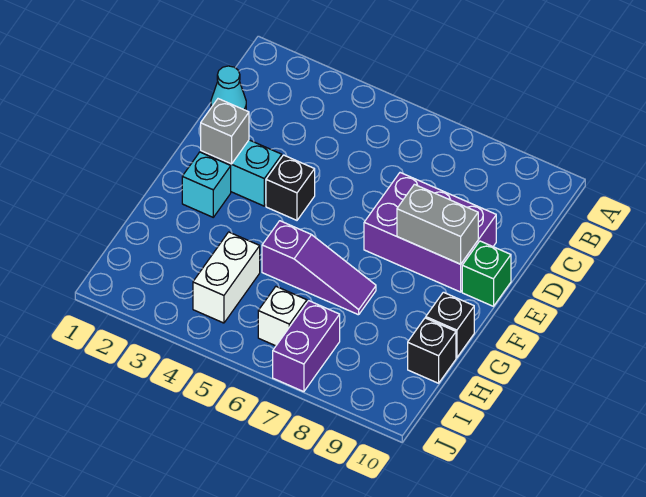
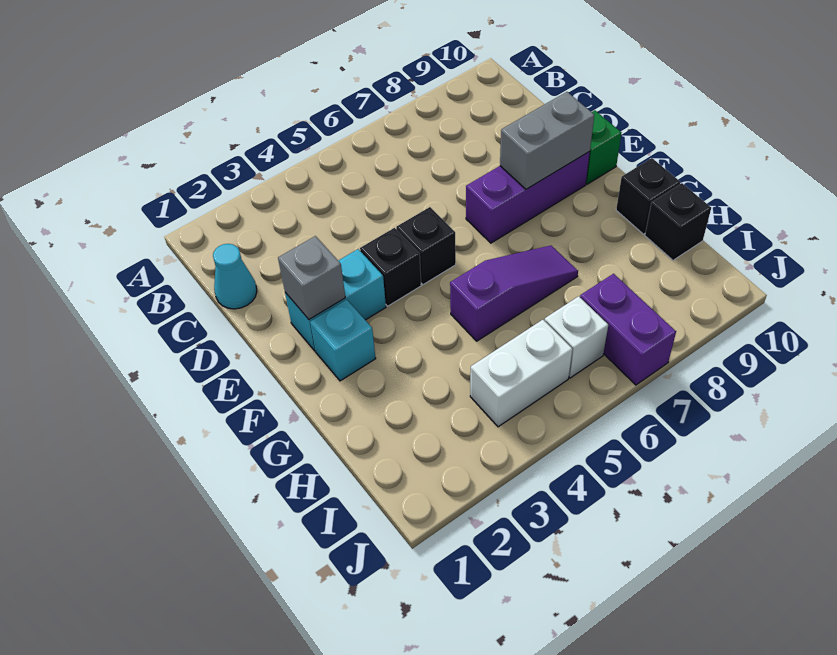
purple 2x3 brick [364,173,496,292] -> purple 1x3 brick [466,152,590,243]
none -> black 1x1 brick [396,207,456,285]
white 1x2 brick [193,232,260,323] -> white 1x2 brick turned to [470,320,572,427]

